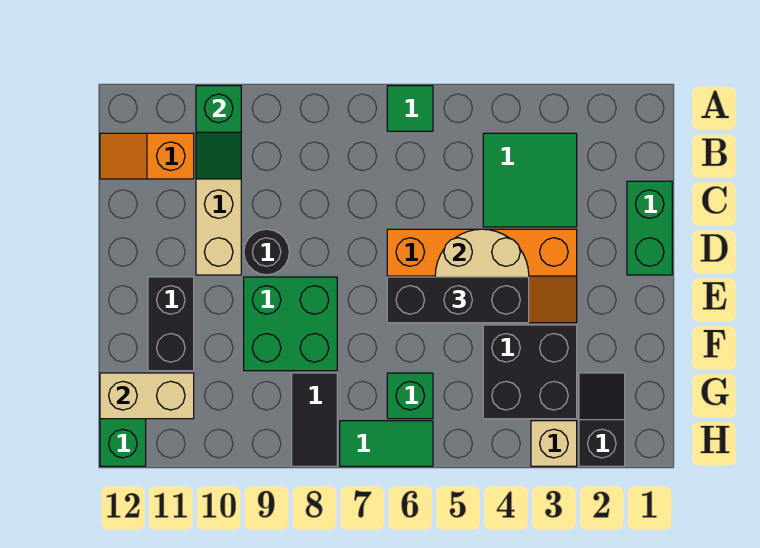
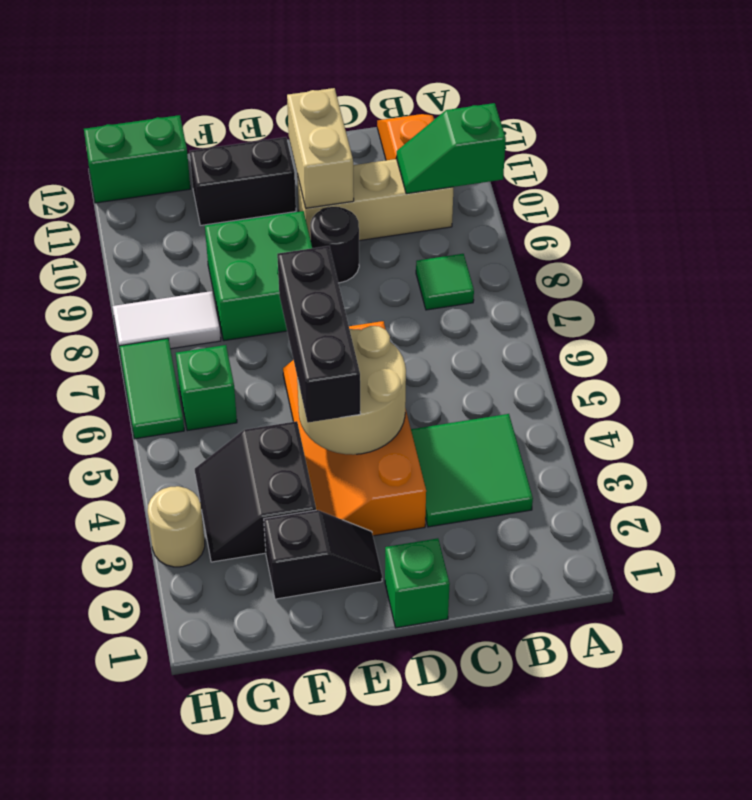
green 1x1 tile [387,86,433,131] -> green 1x1 tile moved to [416,254,474,310]
green 1x2 brick [627,181,672,275] -> green 1x1 brick [385,538,450,628]
black 2x2 brick [483,325,577,419] -> black 2x2 slope [195,421,316,562]
black 1x2 slope [579,373,625,466] -> black 1x2 slope moved to [264,510,382,599]
black 1x2 tile [292,373,337,466] -> white 1x2 tile [113,291,221,350]
tan 1x2 brick [100,373,194,419] -> tan 1x2 brick moved to [287,88,354,208]
tan 1x1 brick [531,421,577,466] -> tan 1x1 round brick [148,486,205,567]

